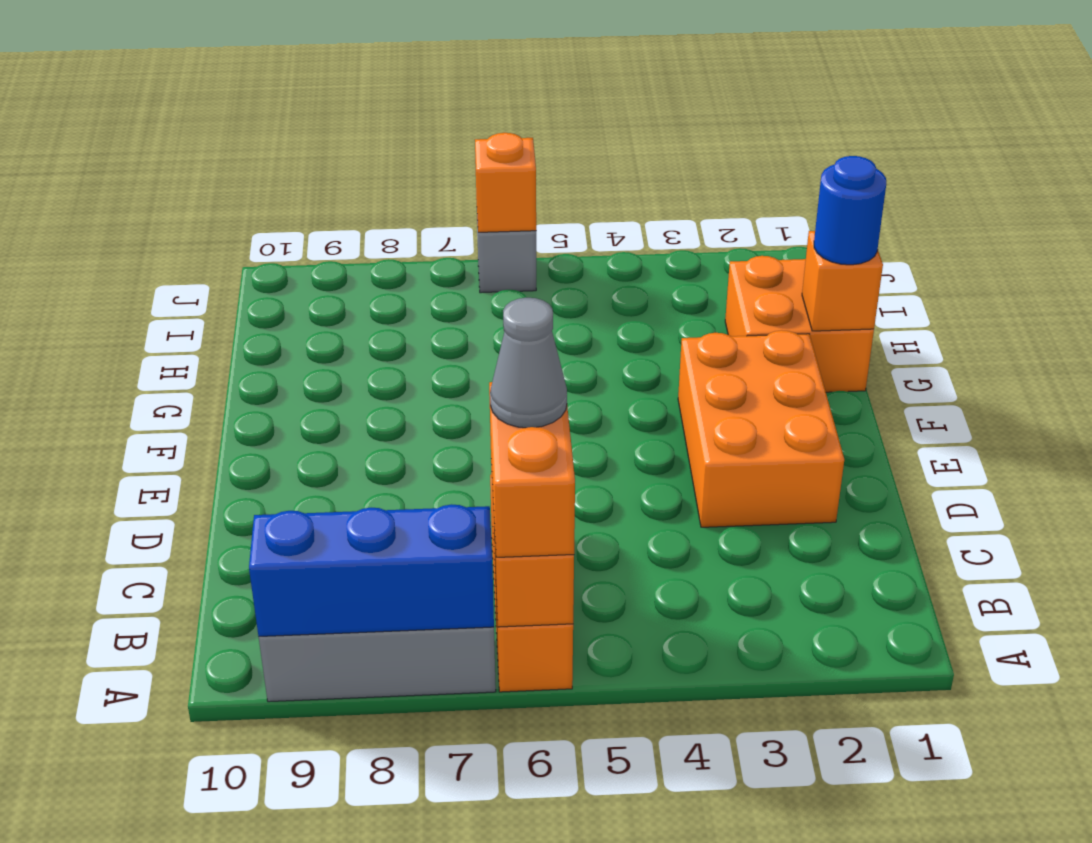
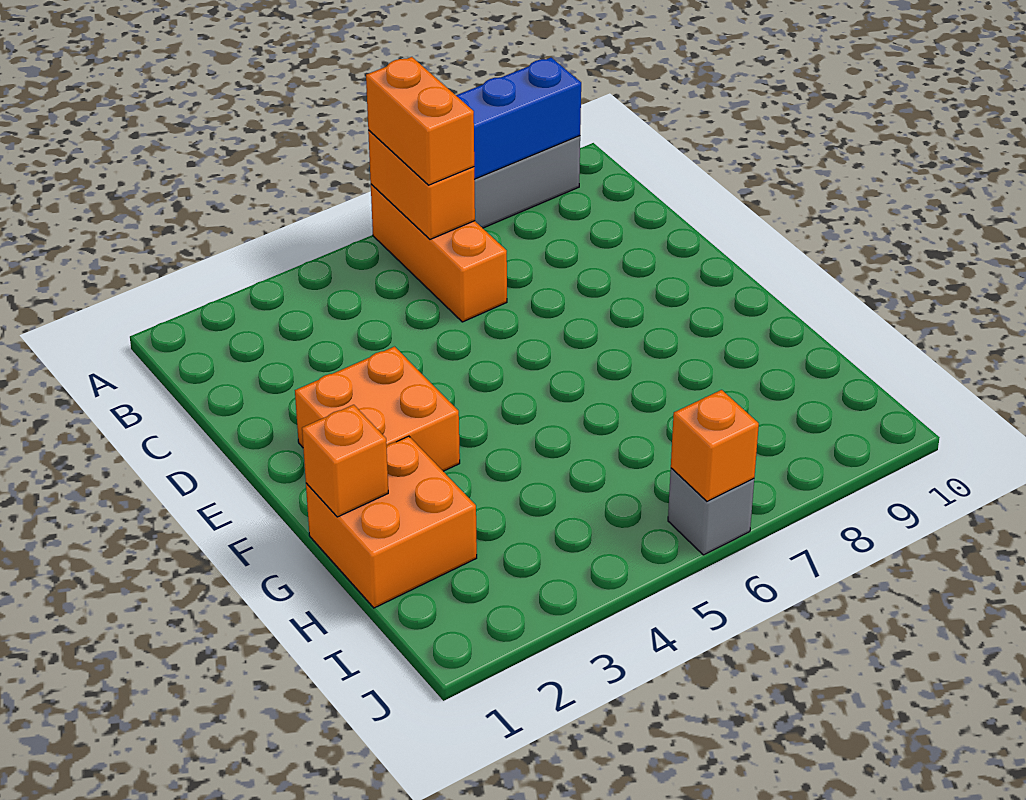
grey 1x1 cone [490,298,567,428] -> none
orange 2x3 brick [678,330,844,527] -> orange 2x2 brick [295,347,460,471]
blue 1x1 round brick [814,156,886,265] -> none

